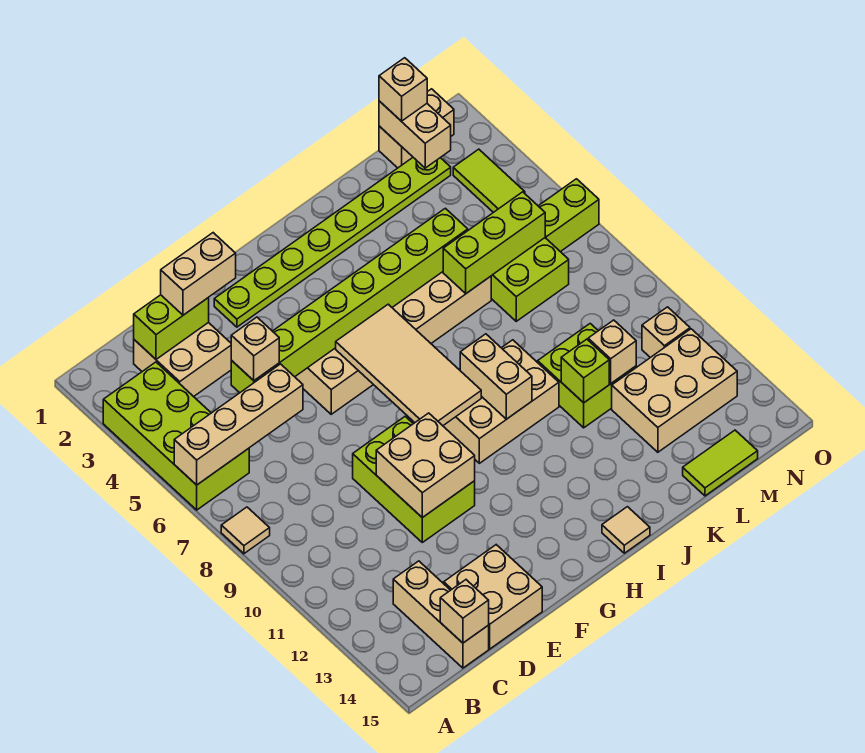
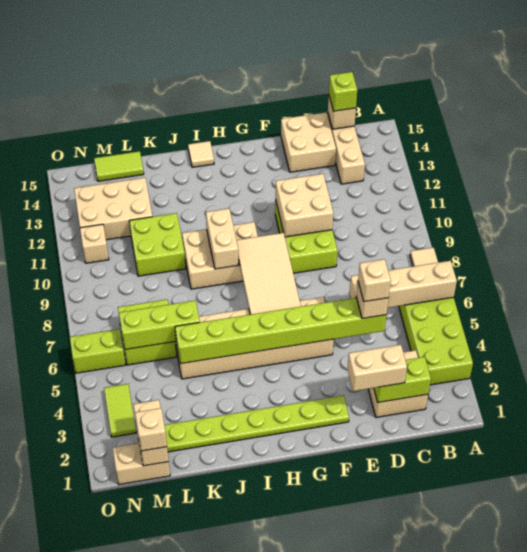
lime 1x1 brick [561,339,609,403] -> lime 1x1 brick moved to [329,72,357,111]
tan 1x1 brick [588,320,636,383] -> tan 1x1 brick moved to [358,259,391,302]

